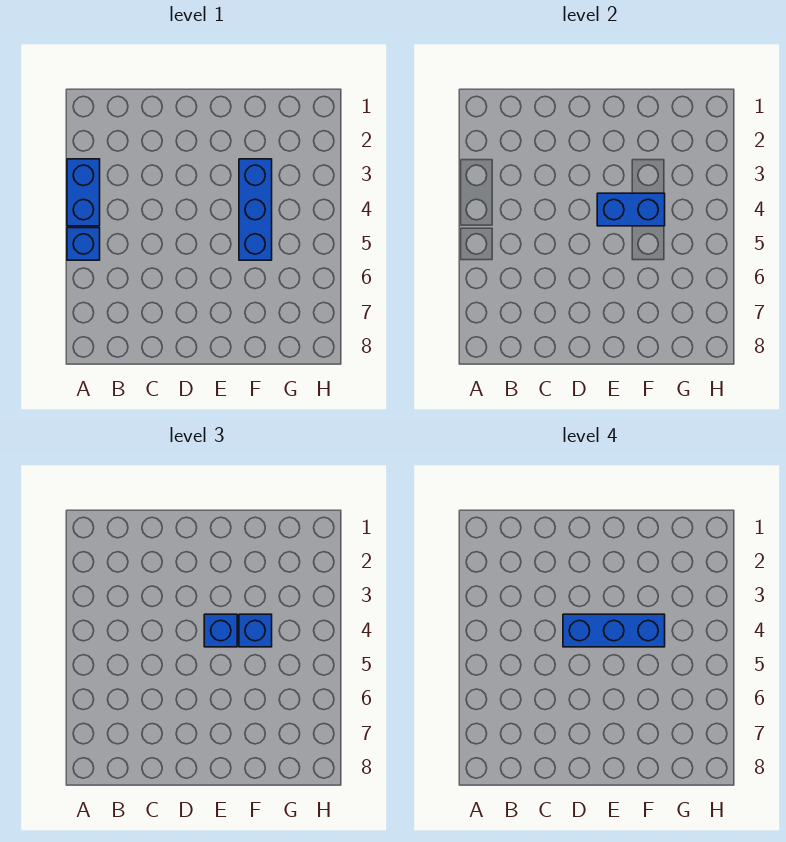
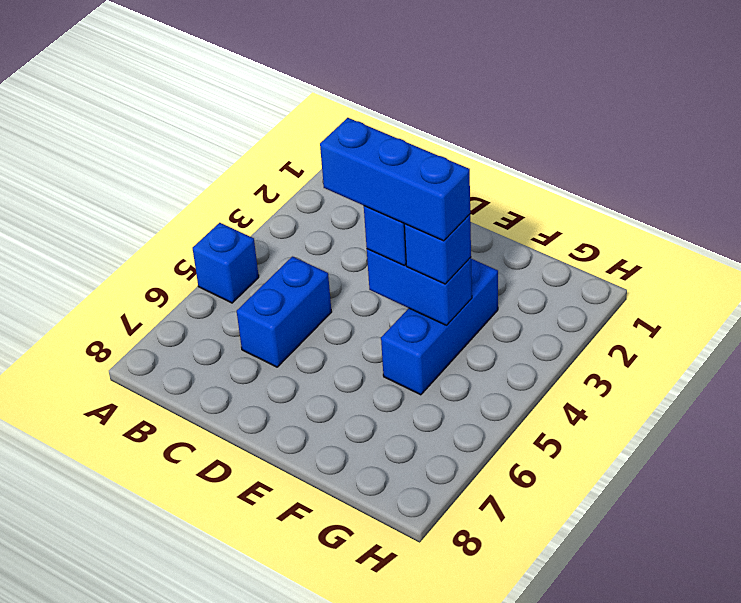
blue 1x2 brick [67,159,100,226] -> blue 1x2 brick moved to [237,257,332,367]

